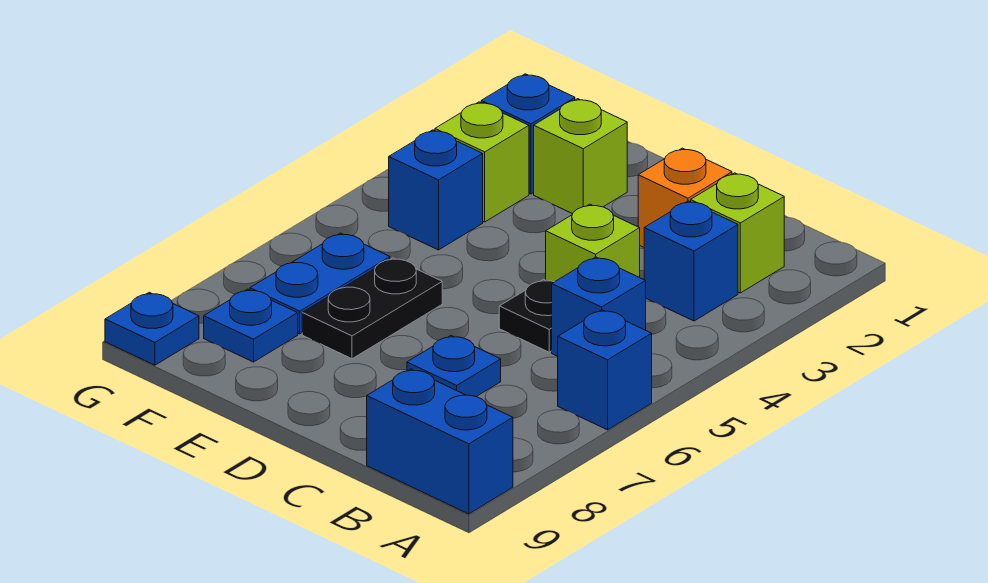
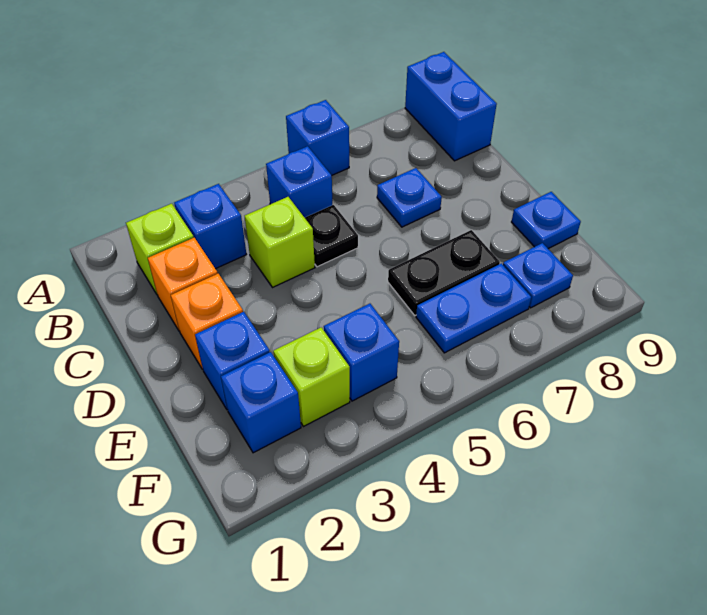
none -> orange 1x1 brick [171,274,243,369]
lime 1x1 brick [534,99,627,214] -> blue 1x1 brick [195,312,270,410]
blue 1x1 plate [105,292,199,365] -> blue 1x1 plate moved to [512,192,581,249]

